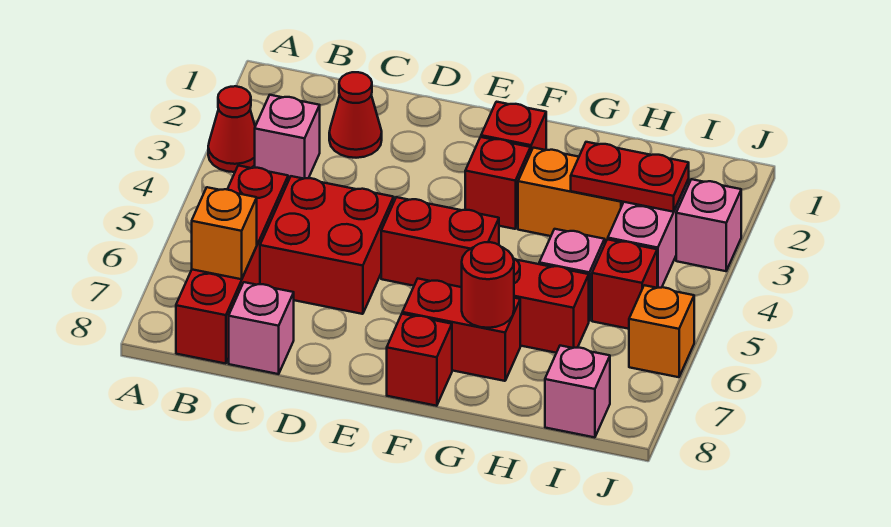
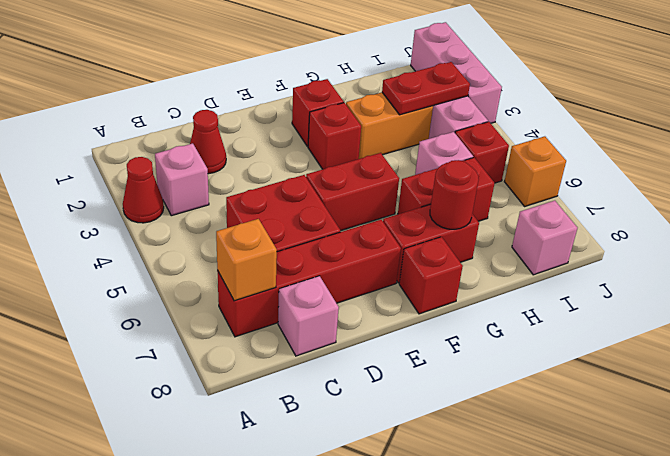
red 1x4 brick [176,166,288,364] -> red 1x4 brick turned to [217,220,401,337]
pink 1x1 brick [676,179,741,271] -> pink 1x3 brick [411,22,502,123]

